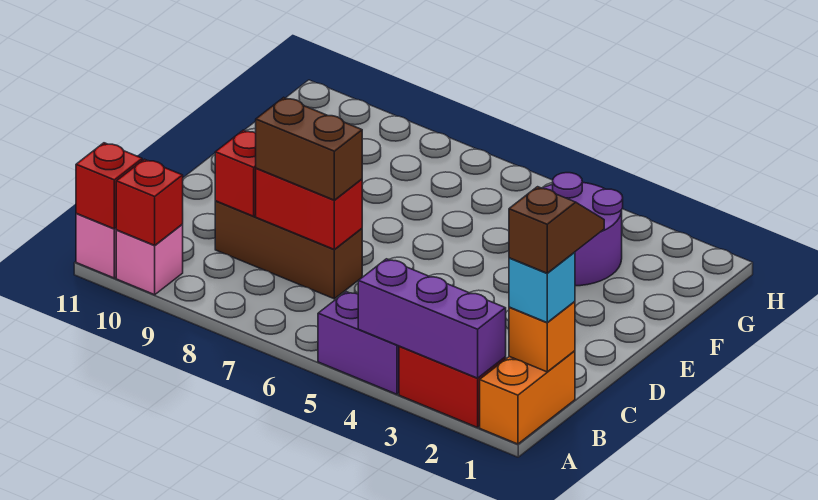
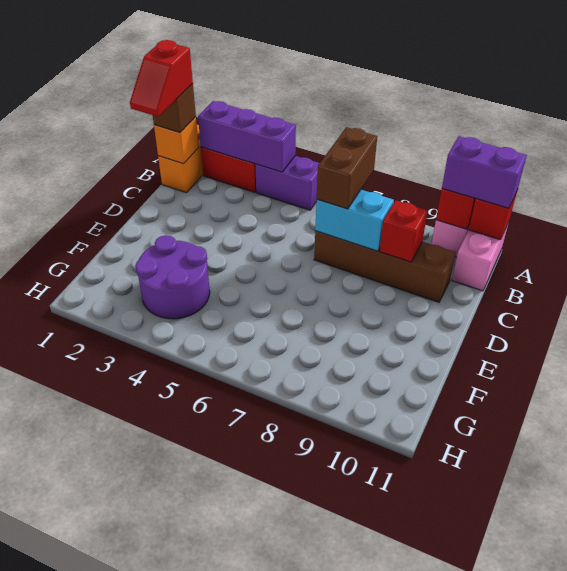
none -> purple 1x2 brick [442,136,527,208]
cyan 1x1 brick [509,252,575,323] -> brown 1x1 brick [153,84,196,132]
brown 1x2 slope [509,187,604,273] -> red 1x2 slope [130,40,193,117]
brown 1x3 brick [215,201,362,299] -> brown 1x4 brick [314,231,456,302]
red 1x2 brick [256,168,362,249] -> cyan 1x2 brick [315,190,394,251]
brown 1x2 brick [256,97,362,200] -> brown 1x2 brick turned to [317,127,377,209]

